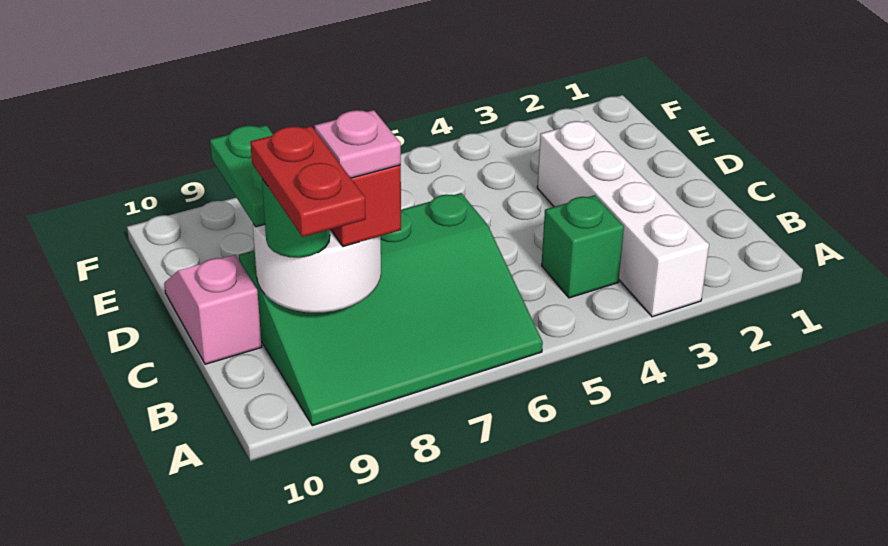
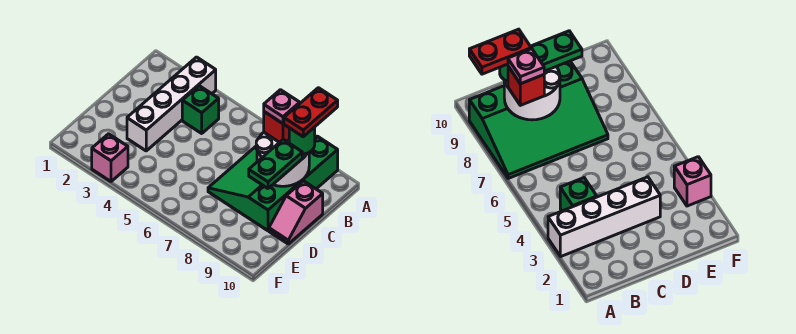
green 3x4 slope [239,193,543,426] -> green 3x4 slope turned to [208,136,338,231]
none -> pink 1x1 brick [92,134,128,181]

